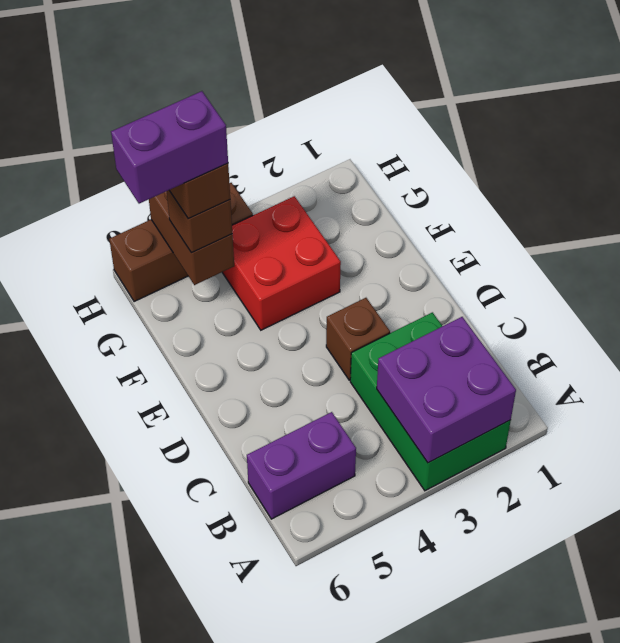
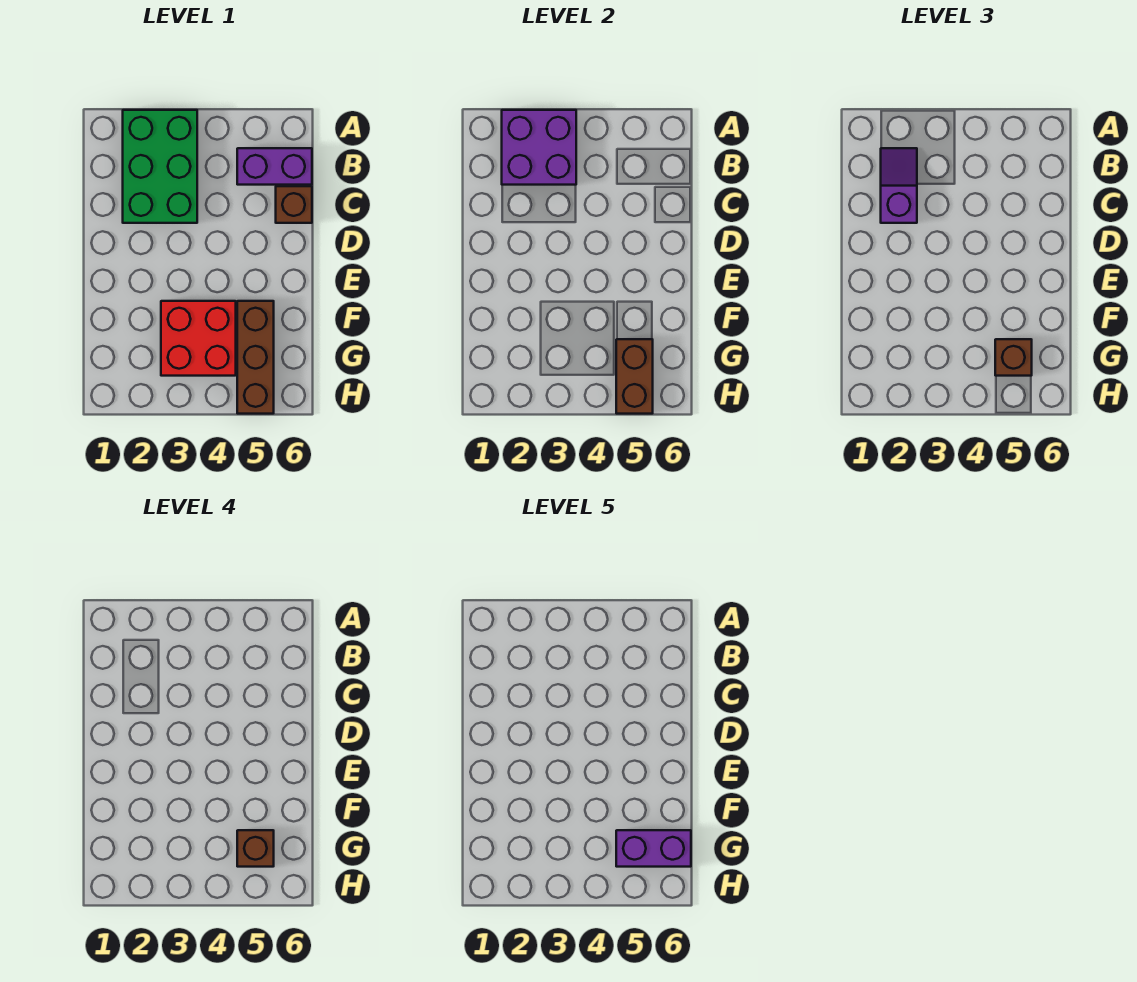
none -> purple 1x2 slope [881,148,917,223]
brown 1x1 brick [326,298,390,380] -> brown 1x1 brick moved to [276,186,312,223]
brown 1x3 brick [109,183,253,302] -> brown 1x3 brick turned to [237,301,274,414]

